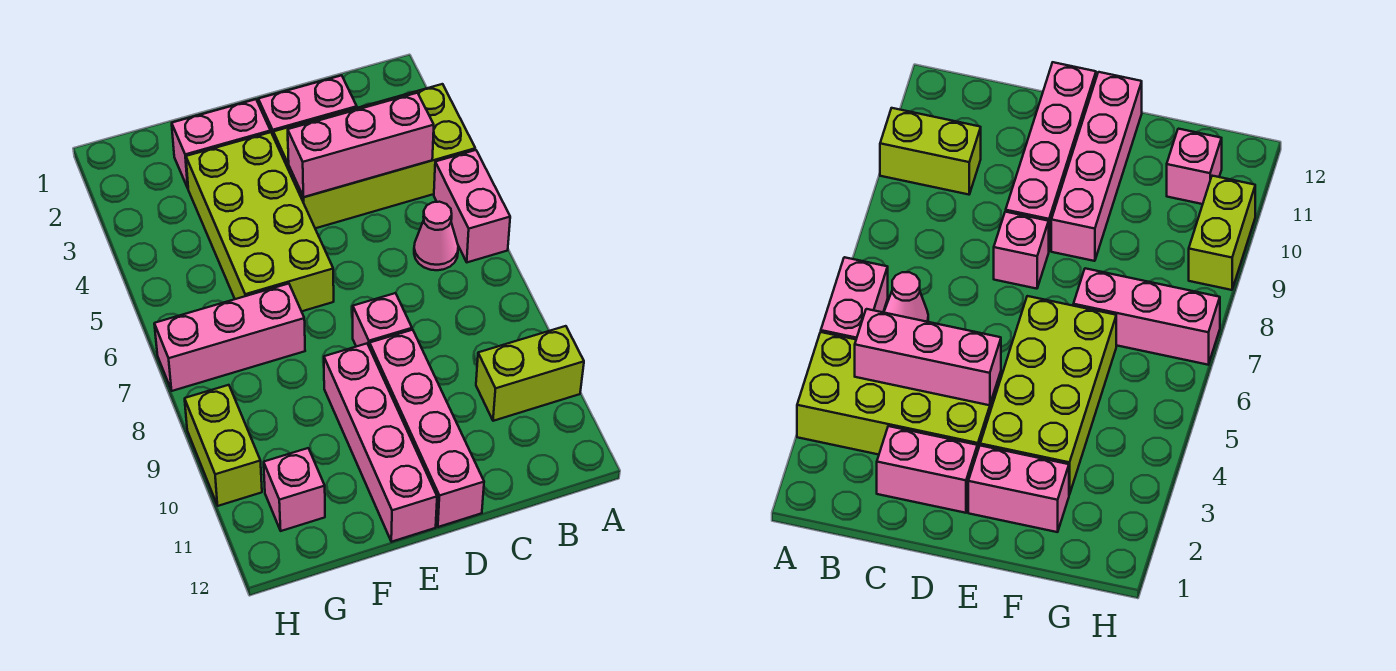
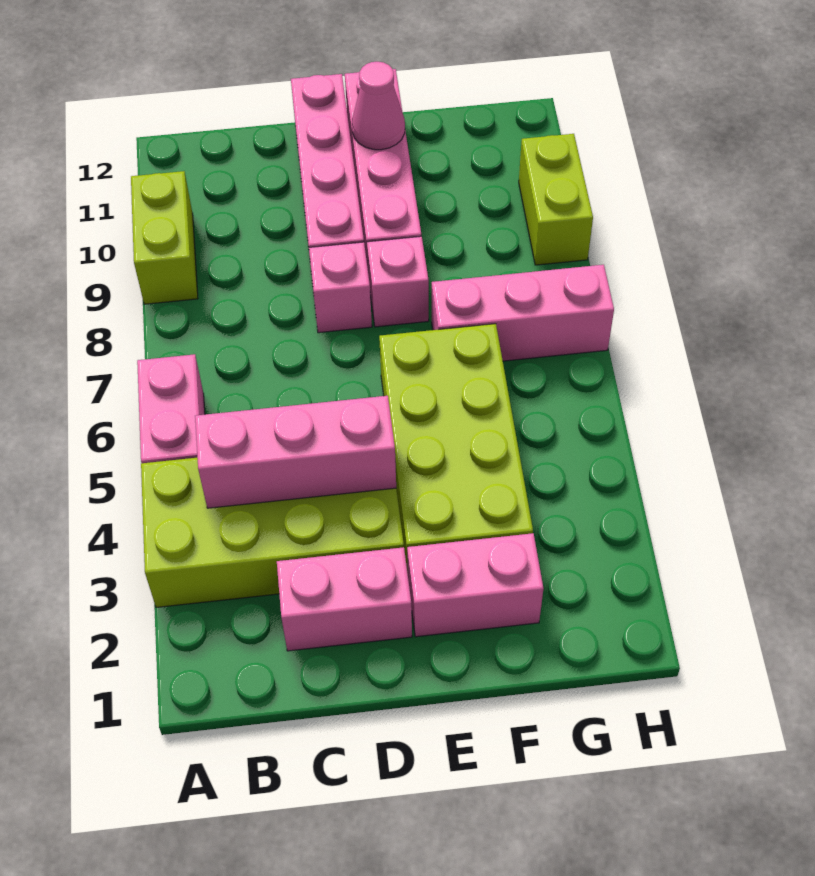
lime 1x2 brick [476,326,584,421] -> lime 1x2 brick turned to [131,171,198,304]
pink 1x1 cone [414,202,458,270] -> pink 1x1 cone moved to [352,62,405,150]
pink 1x1 brick [264,448,325,531] -> pink 1x1 brick moved to [367,236,429,327]

